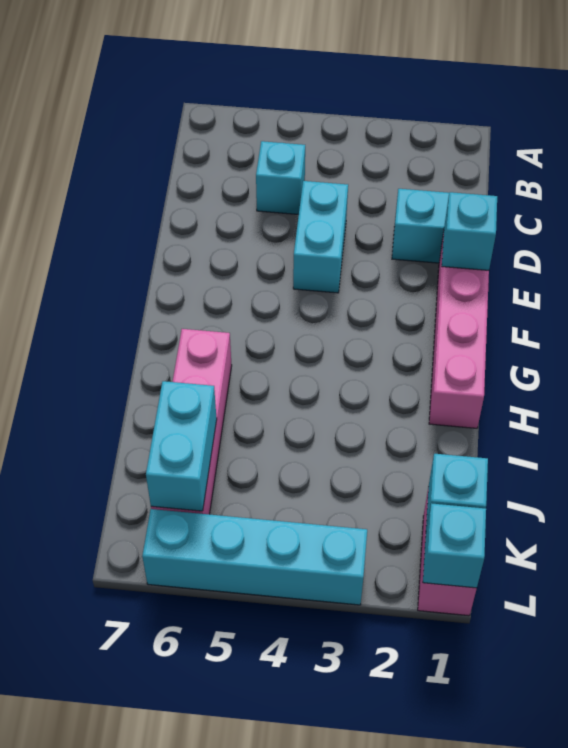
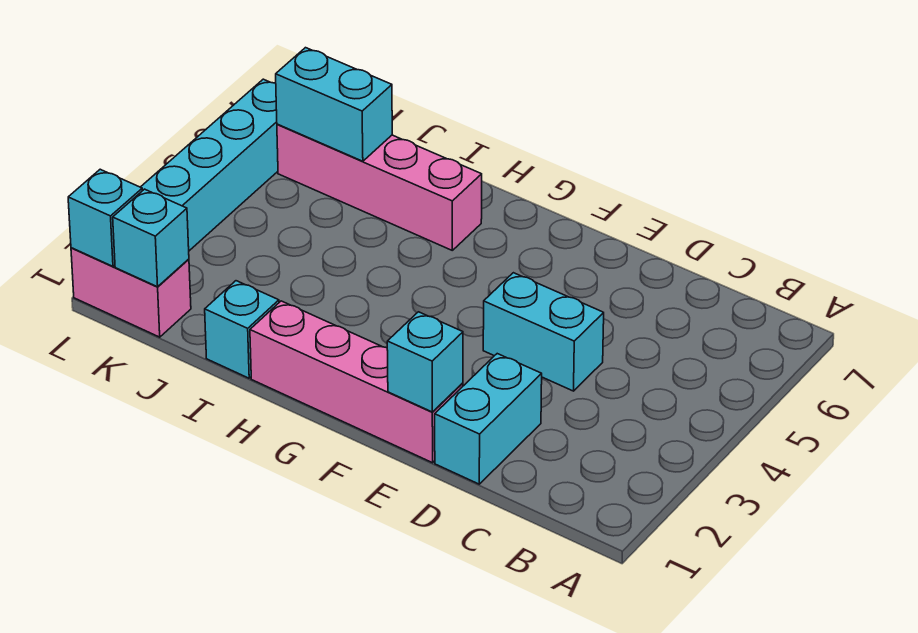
cyan 1x1 brick [256,141,305,214] -> cyan 1x1 brick moved to [205,281,279,378]

